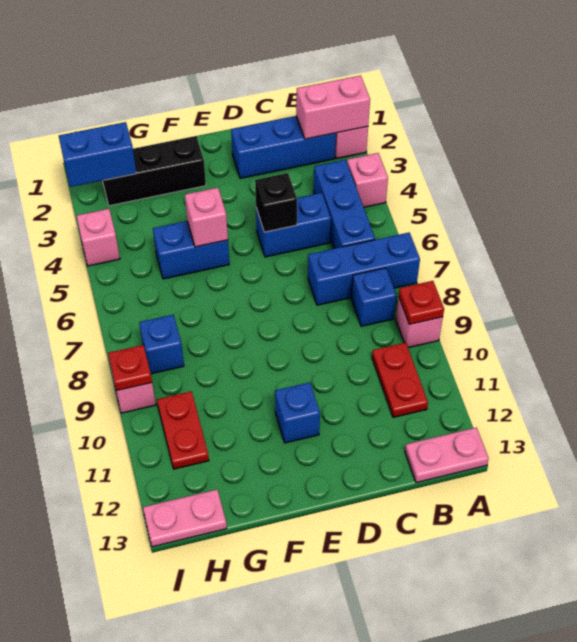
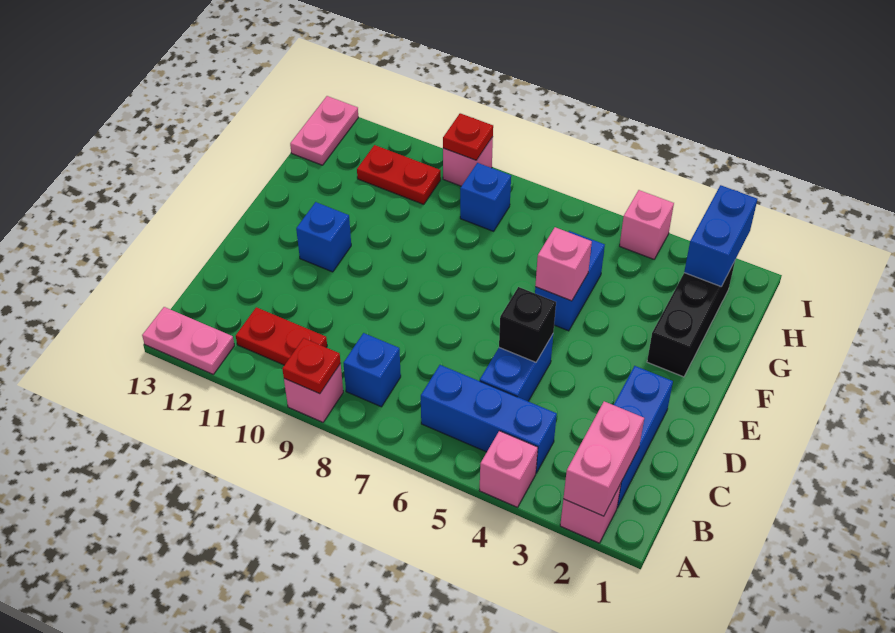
blue 1x3 brick [308,232,420,305] -> none
pink 1x2 plate [405,428,489,483] -> pink 1x2 plate turned to [142,307,234,374]

